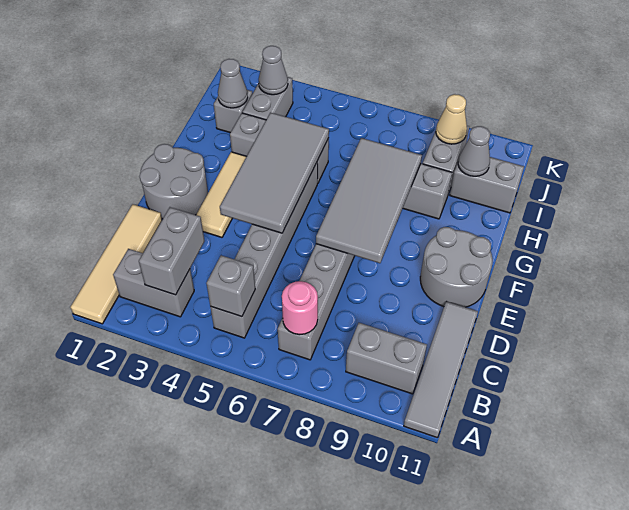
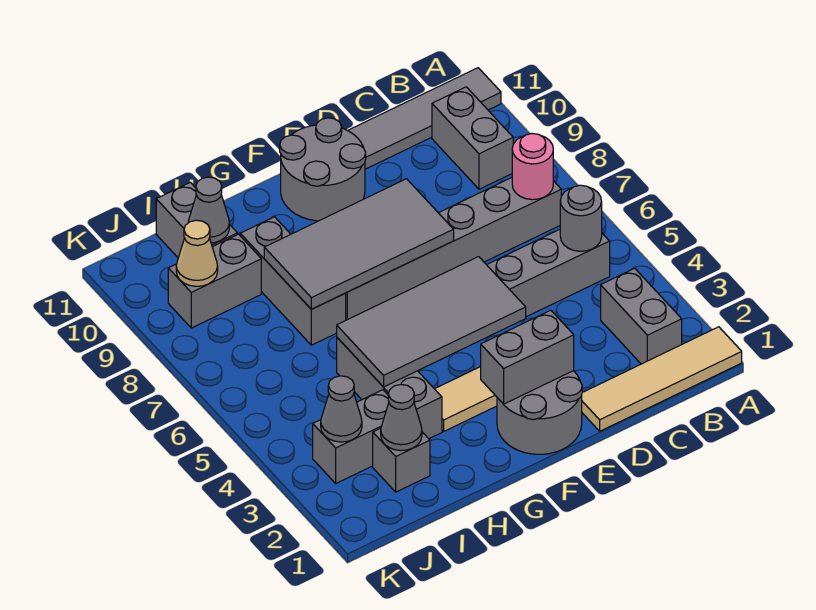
grey 1x2 brick [139,207,204,295] -> grey 1x2 brick moved to [481,310,574,404]
grey 1x1 brick [206,255,255,317] -> grey 1x1 round brick [560,185,602,251]

